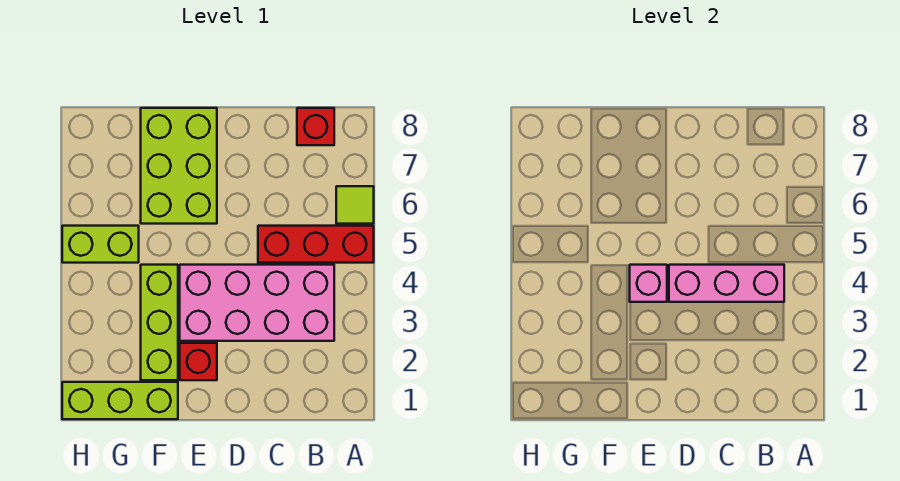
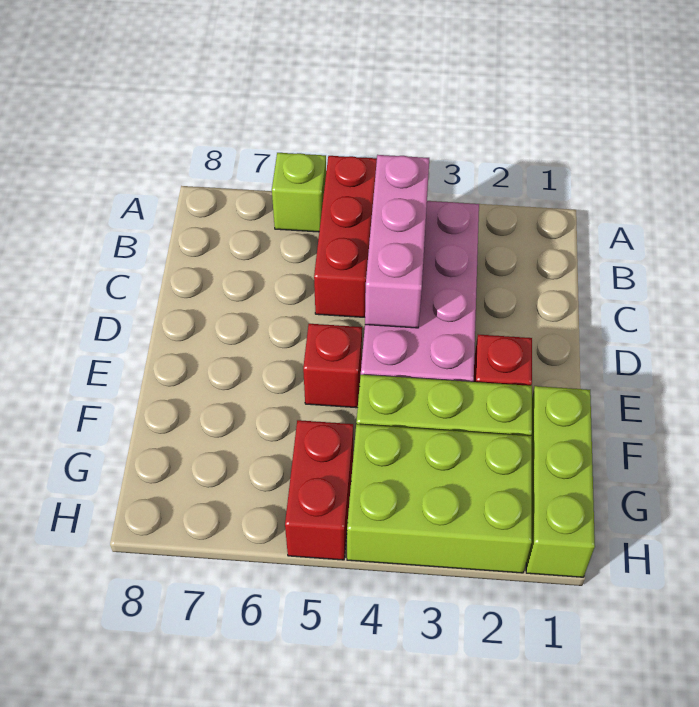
lime 1x1 tile [336,186,374,224] -> lime 1x1 brick [272,153,326,232]
red 1x1 brick [297,108,334,145] -> red 1x1 brick moved to [303,324,362,408]
pink 1x1 brick [630,265,667,302] -> none
lime 2x3 brick [141,108,217,224] -> lime 2x3 brick moved to [347,424,532,573]
lime 1x2 brick [62,226,139,263] -> red 1x2 brick [285,420,353,560]

